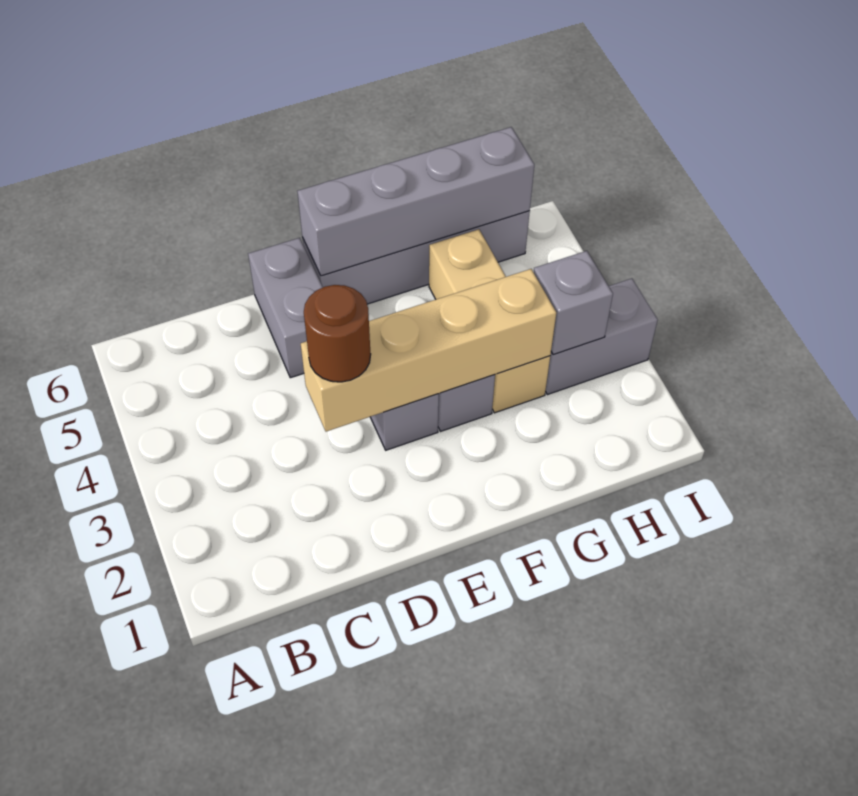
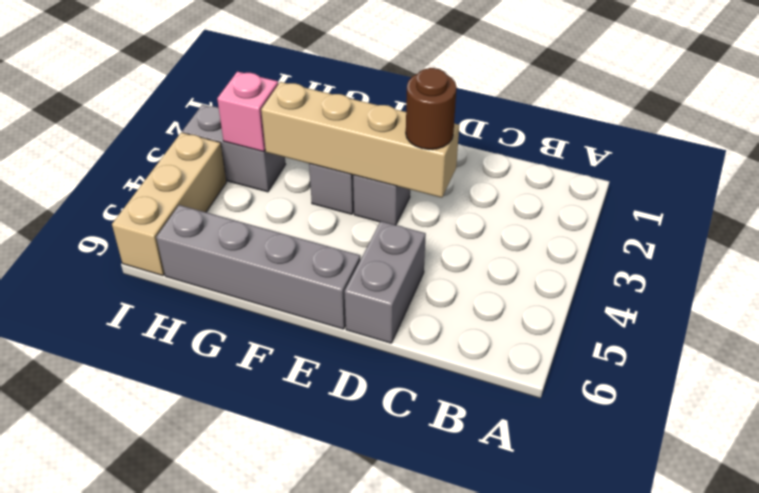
grey 1x4 brick [297,127,534,276] -> none
tan 1x3 brick [429,229,550,413] -> tan 1x3 brick moved to [112,132,226,276]
grey 1x1 brick [534,251,613,355] -> pink 1x1 brick [217,71,278,152]

